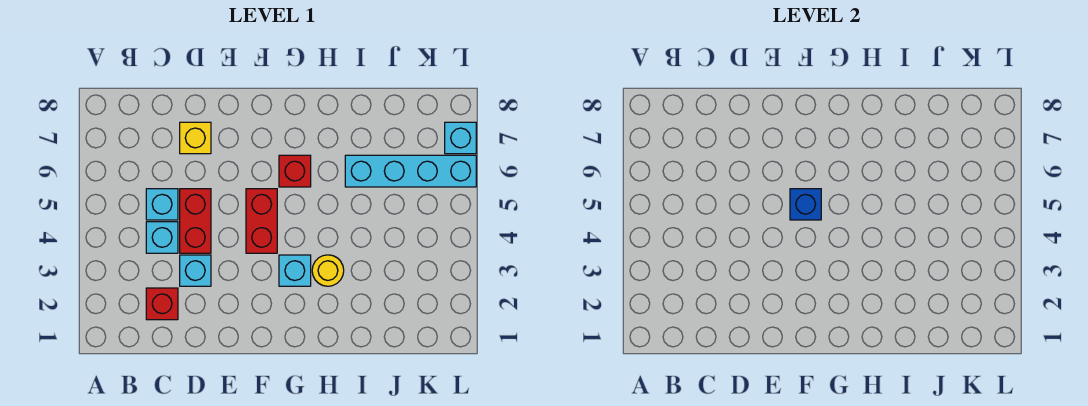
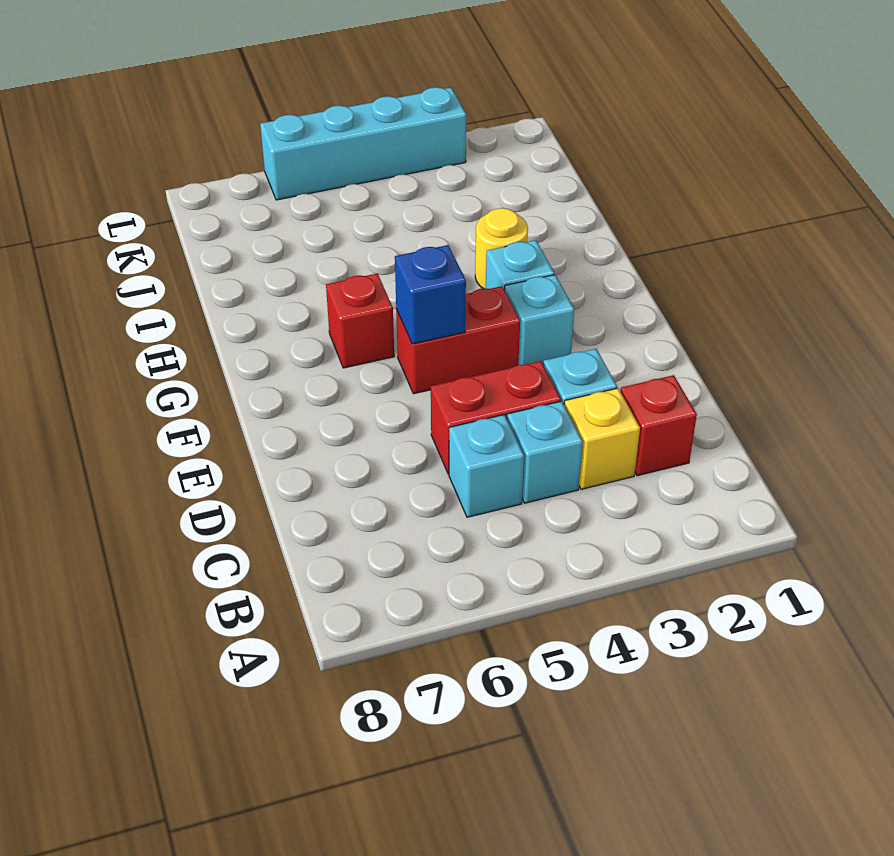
yellow 1x1 brick [180,122,211,154] -> yellow 1x1 brick moved to [564,388,640,489]
cyan 1x4 brick [345,155,476,187] -> cyan 1x4 brick turned to [260,87,466,200]
cyan 1x1 brick [445,122,476,154] -> cyan 1x1 brick moved to [505,275,574,365]

